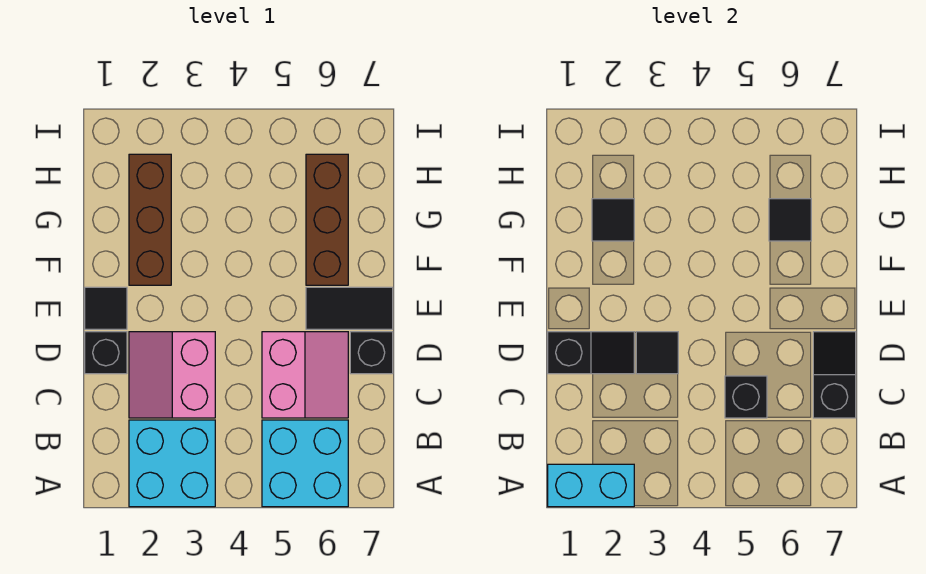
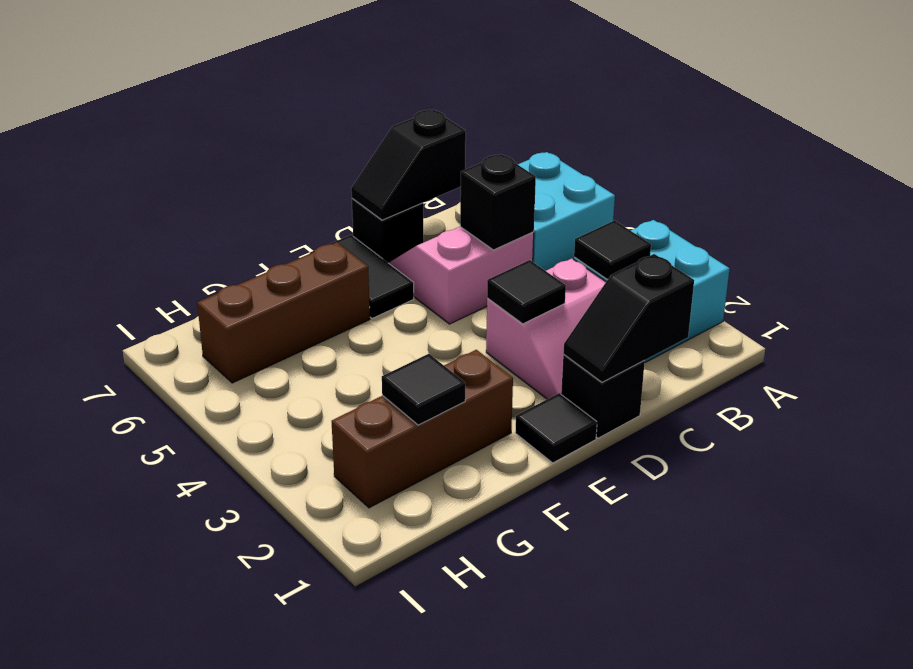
cyan 1x2 brick [548,464,634,507] -> none
black 1x2 slope [548,332,634,374] -> black 1x2 slope turned to [563,254,694,382]
black 1x1 tile [769,199,811,241] -> black 1x1 tile moved to [574,220,651,280]

